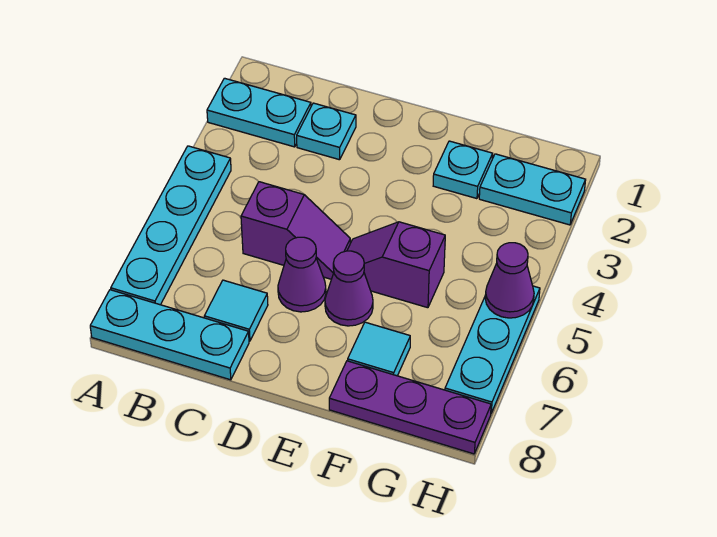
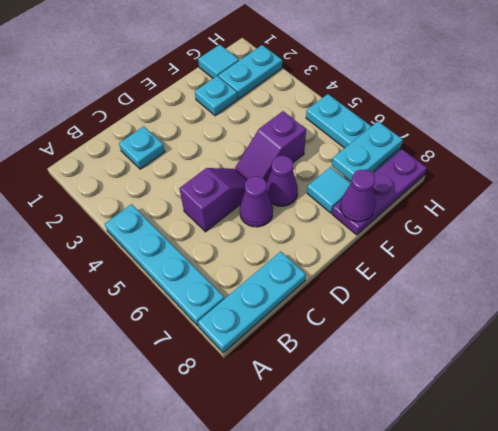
cyan 1x2 plate [207,78,311,147] -> cyan 1x2 plate moved to [332,121,403,181]
cyan 1x1 tile [204,280,268,341] -> cyan 1x1 tile moved to [198,45,239,78]
purple 1x1 cone [485,243,534,318] -> purple 1x1 cone moved to [340,170,375,222]

